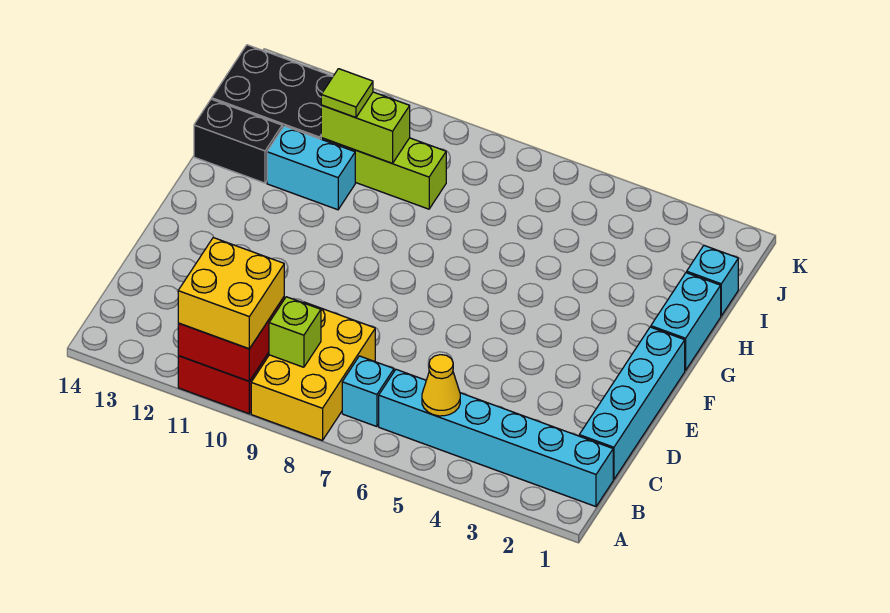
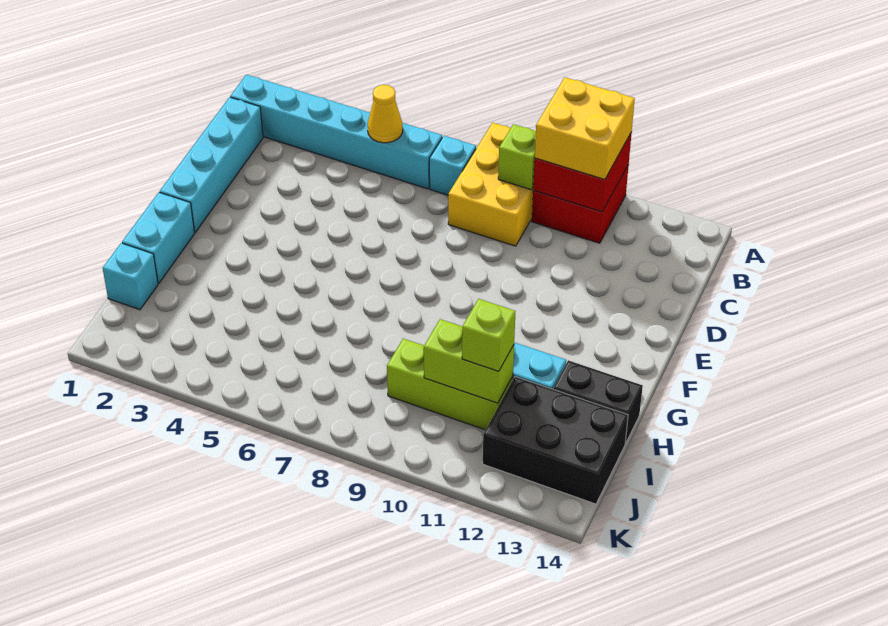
lime 1x1 tile [321,69,373,118] -> lime 1x1 brick [462,299,515,371]

